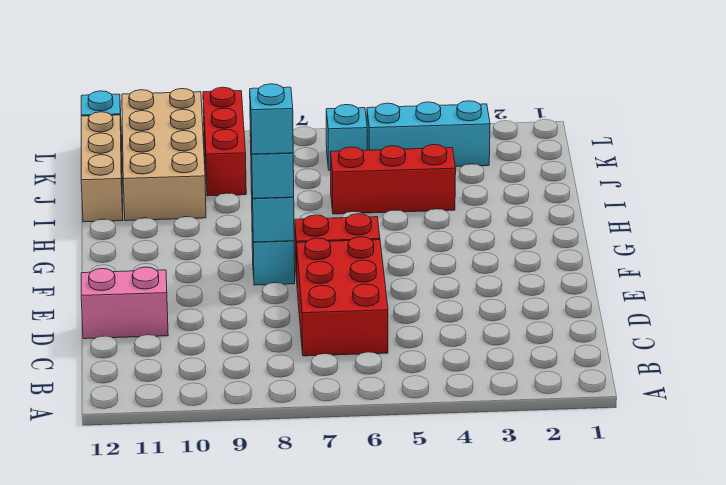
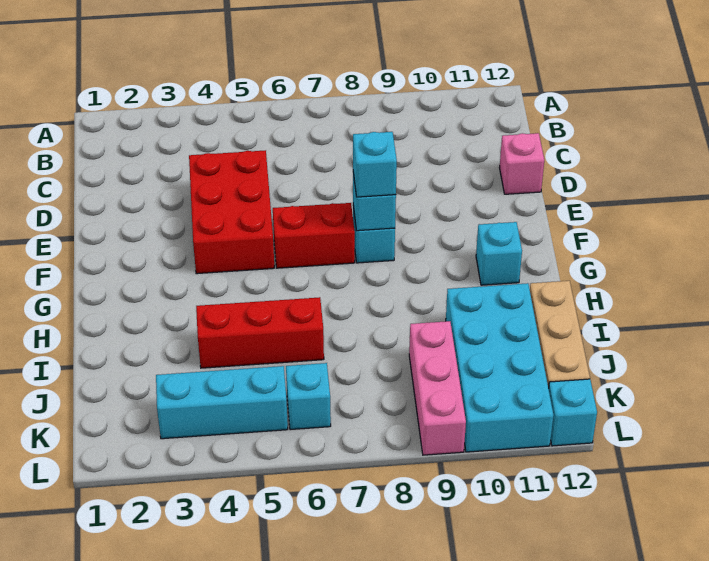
red 2x3 brick [296,237,388,356] -> red 2x3 brick moved to [189,150,274,274]
pink 1x2 brick [81,267,168,339] -> pink 1x1 brick [500,133,544,194]
cyan 1x1 brick [250,84,293,154] -> cyan 1x1 brick moved to [476,222,522,285]
tan 2x4 brick [122,89,206,221] -> cyan 2x4 brick [446,283,554,452]
red 1x3 brick [203,87,246,196] -> pink 1x3 brick [409,321,466,455]

